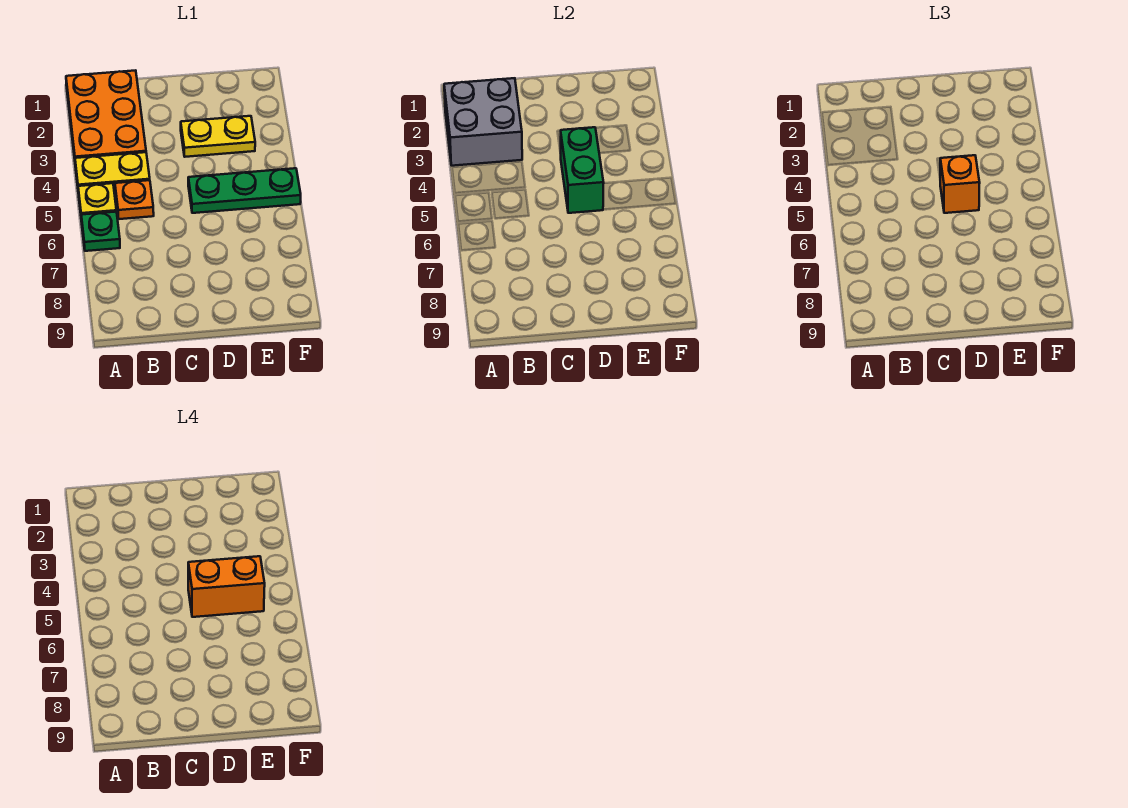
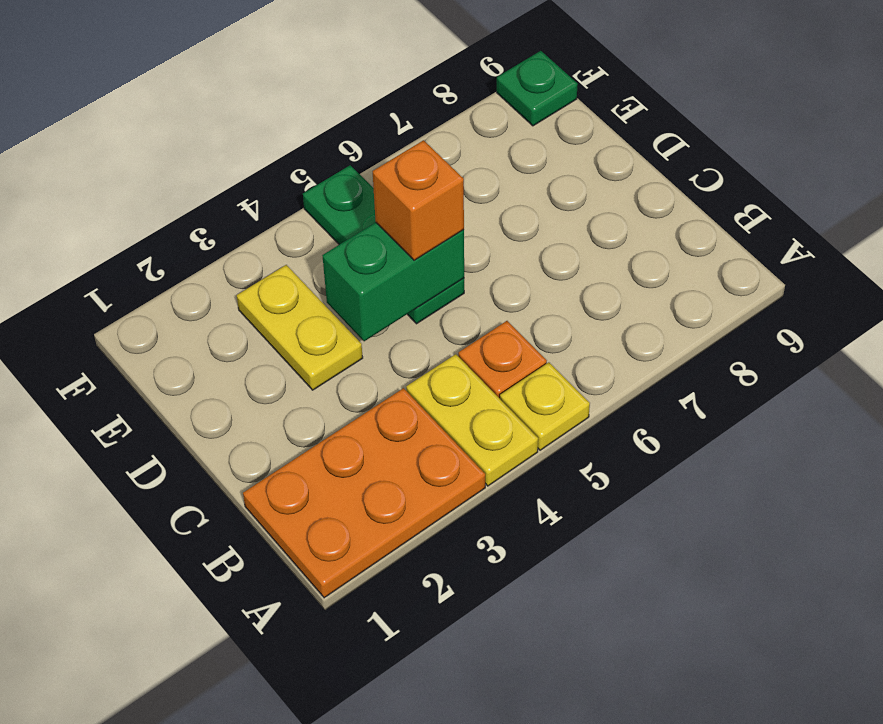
grey 2x2 brick [444,78,522,166] -> none
green 1x1 plate [81,212,120,251] -> green 1x1 plate moved to [497,51,578,126]
orange 1x2 brick [188,556,265,617] -> none

